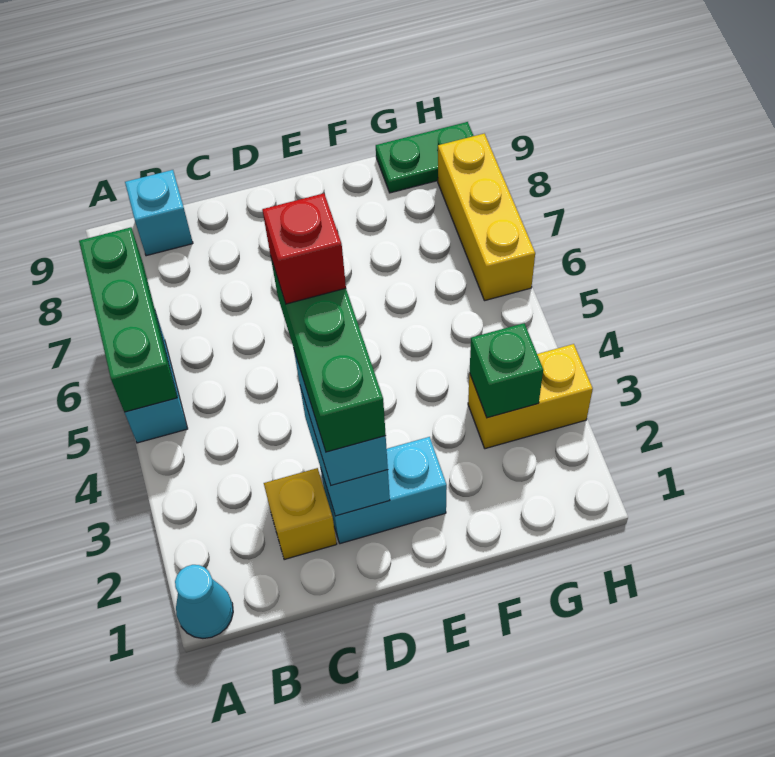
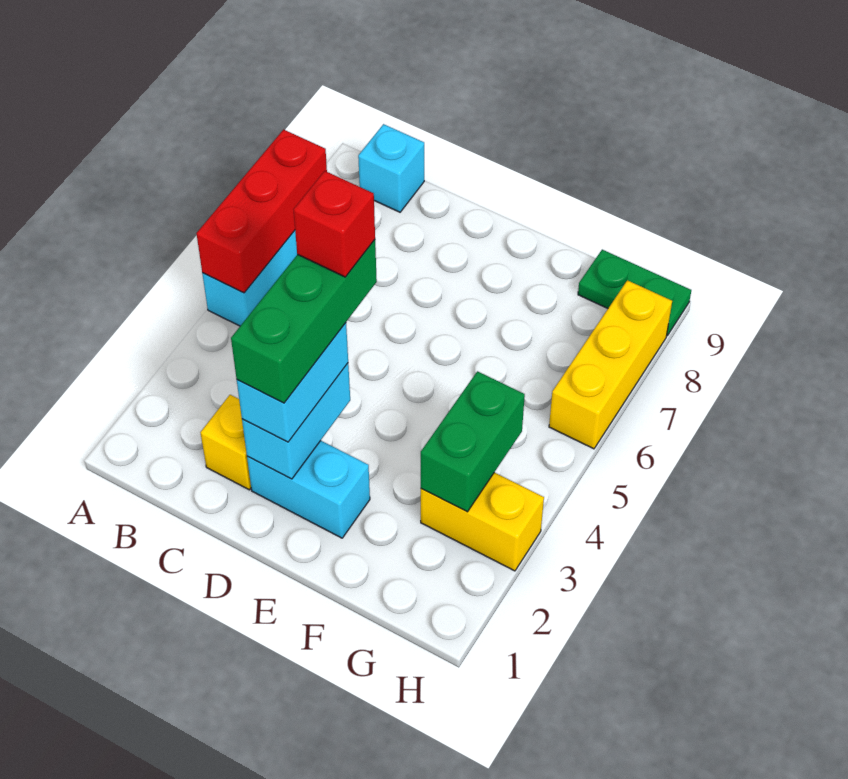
cyan 1x1 cone [175,565,233,638] -> none
green 1x3 brick [79,227,177,412] -> red 1x3 brick [196,130,327,293]
green 1x1 brick [470,323,543,418] -> green 1x2 brick [421,371,525,512]

